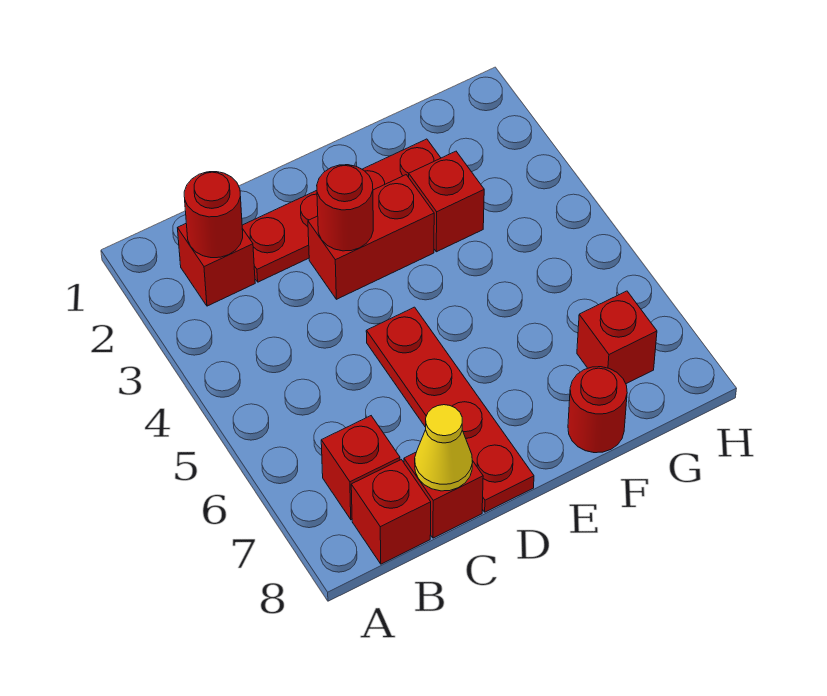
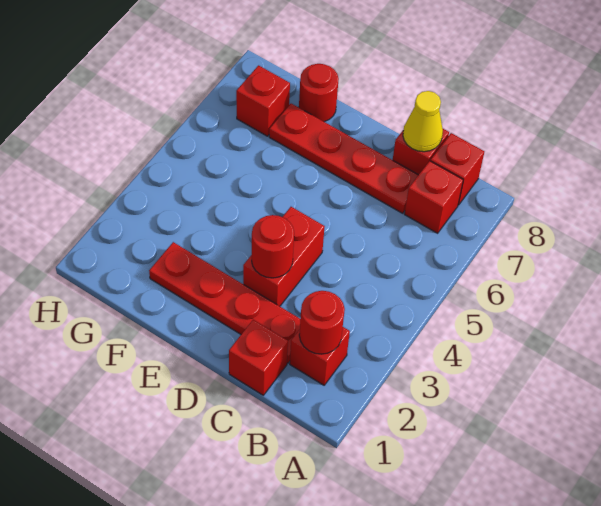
red 1x2 brick [308,175,434,299] -> red 1x2 brick turned to [243,207,325,306]
red 1x4 plate [366,307,534,512] -> red 1x4 plate turned to [269,104,418,213]
red 1x1 brick [409,151,484,252] -> red 1x1 brick moved to [229,320,288,395]

